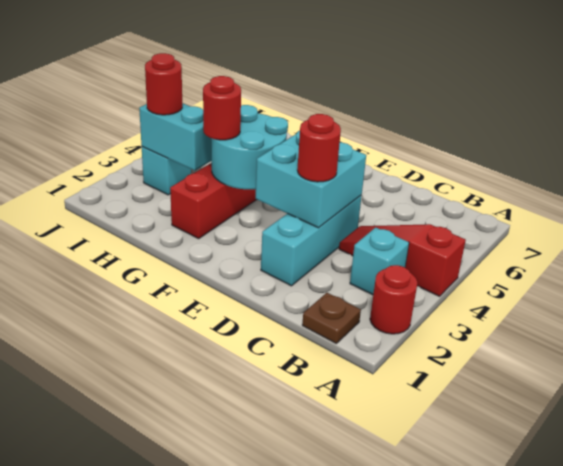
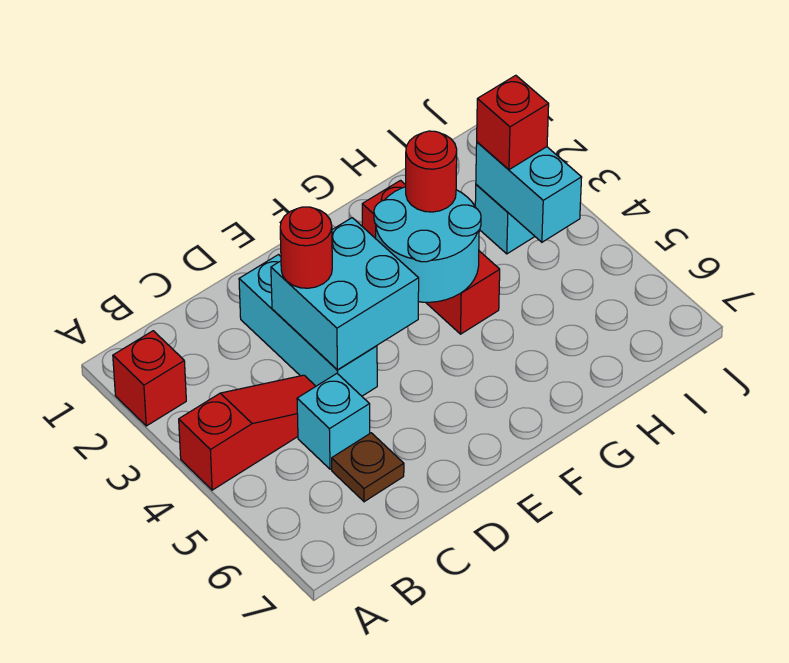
red 1x1 round brick [370,265,417,334] -> red 1x1 brick [113,331,186,426]
brown 1x1 plate [302,293,361,343] -> brown 1x1 plate moved to [332,433,404,502]
cyan 1x1 brick [350,227,409,295] -> cyan 1x1 brick moved to [297,374,370,469]
cyan 1x2 brick [139,103,211,171] -> cyan 1x2 brick turned to [476,142,582,242]
red 1x1 round brick [145,53,182,115] -> red 1x1 brick [477,75,549,170]

